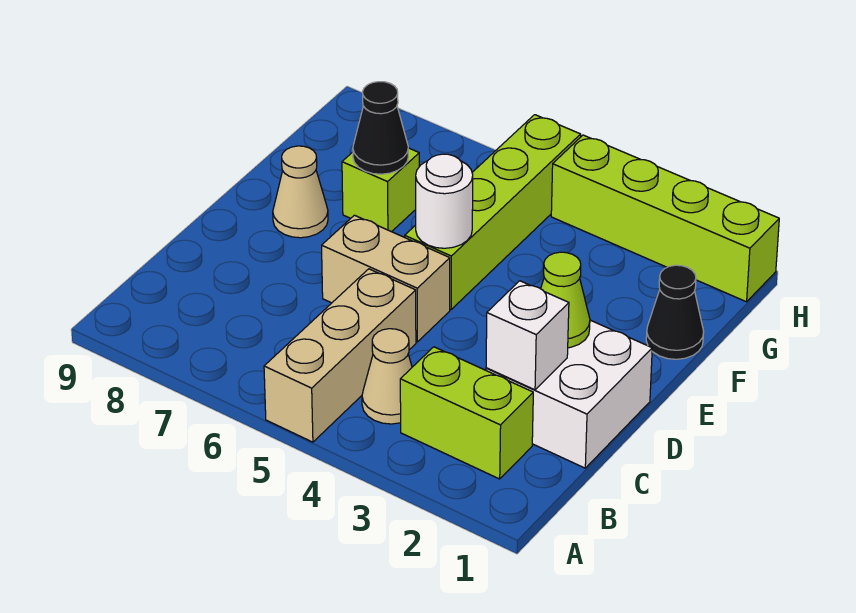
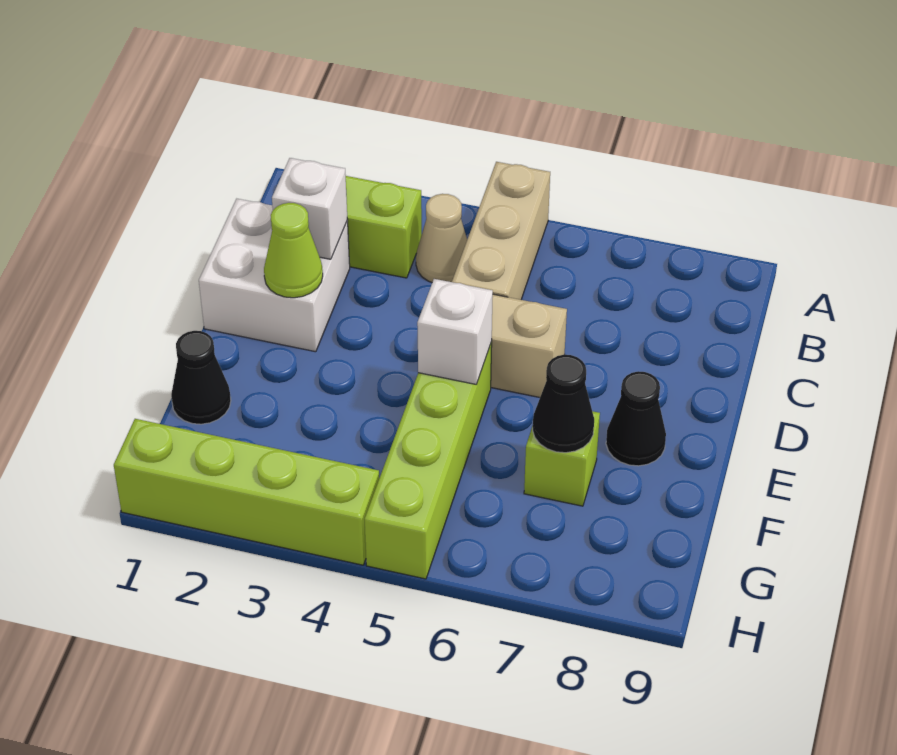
white 1x1 round brick [416,154,473,248] -> white 1x1 brick [417,279,493,385]
tan 1x1 cone [273,146,328,238] -> black 1x1 cone [606,371,666,466]

